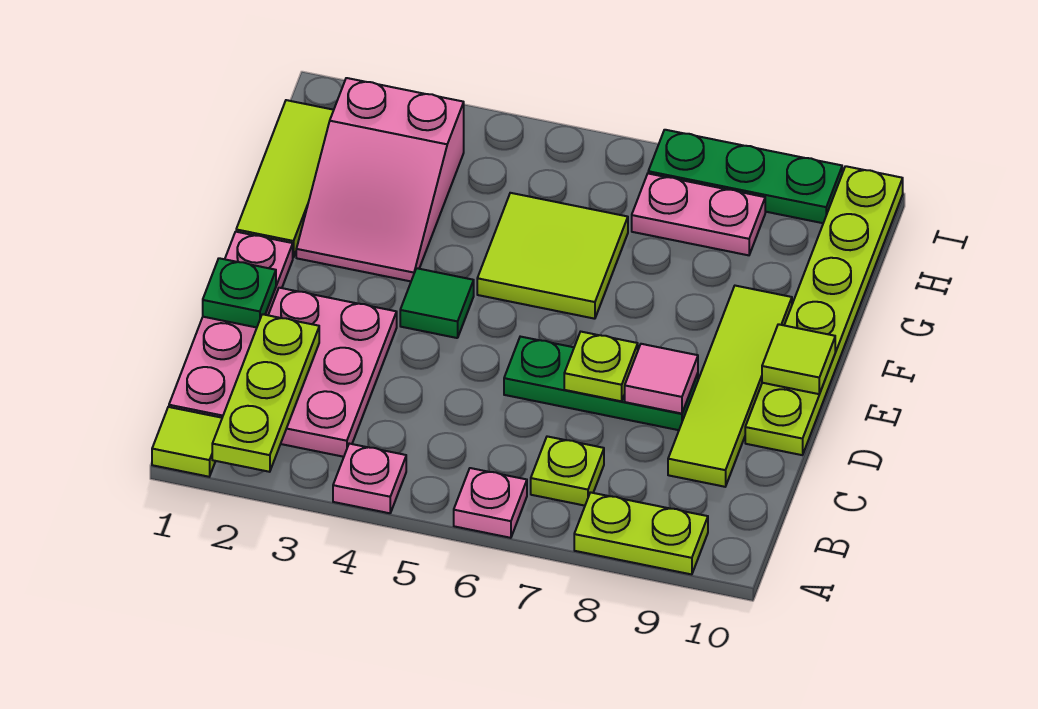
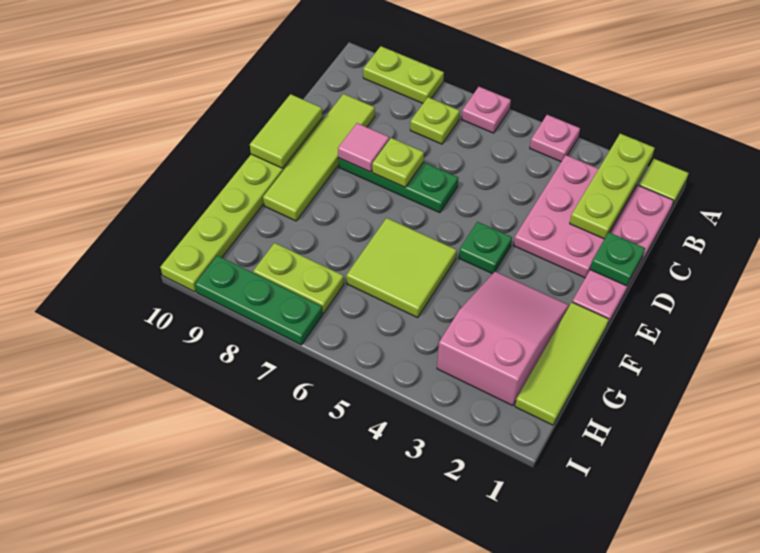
green 1x1 tile [400,268,474,338] -> green 1x1 plate [459,222,512,274]
lime 1x1 tile [762,324,835,394] -> lime 1x2 tile [250,94,322,168]
pink 1x2 plate [632,173,765,255] -> lime 1x2 plate [253,243,344,313]

